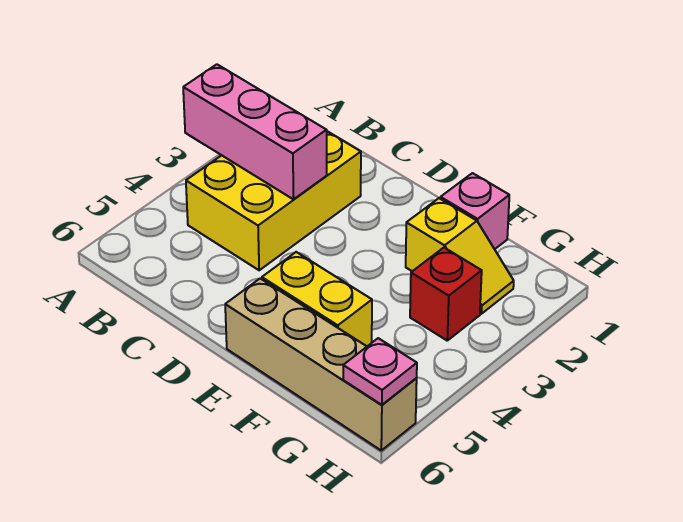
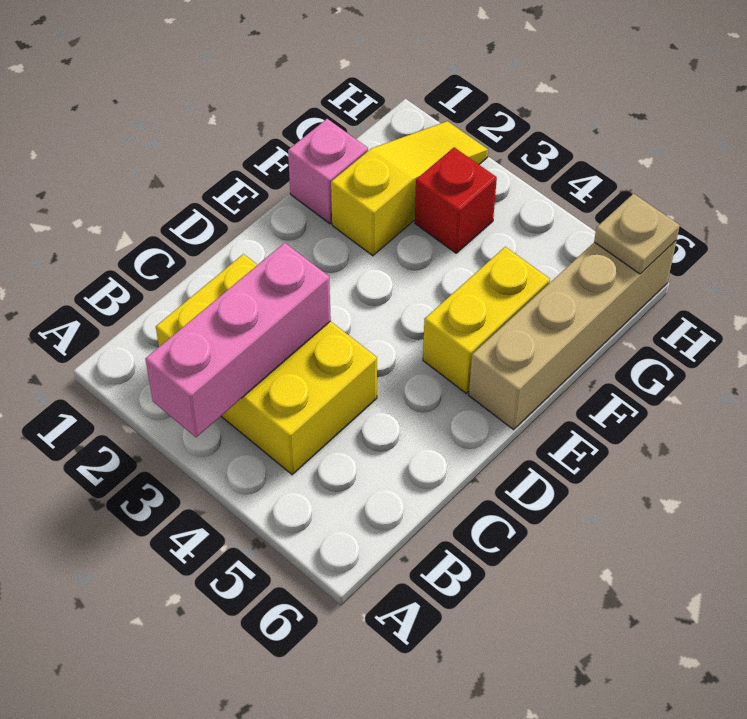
yellow 1x2 slope [406,198,514,314] -> yellow 1x3 slope [331,121,488,256]
pink 1x1 plate [343,338,417,405] -> tan 1x1 plate [594,194,680,274]

